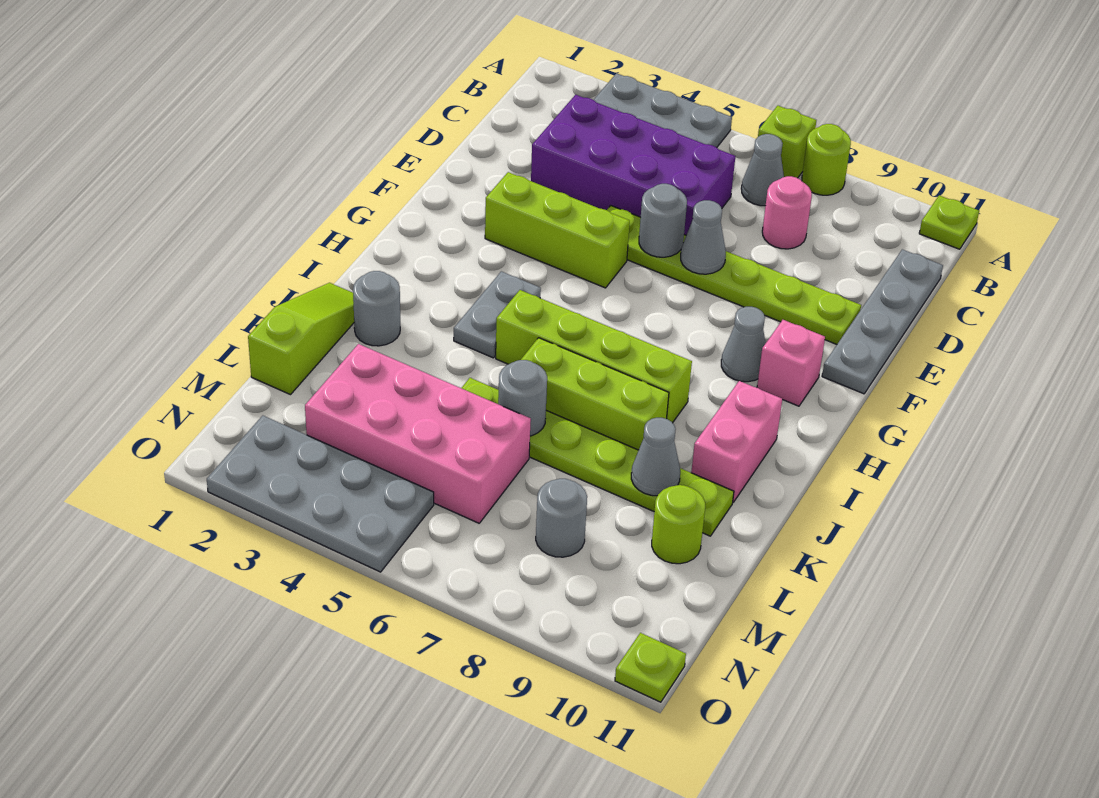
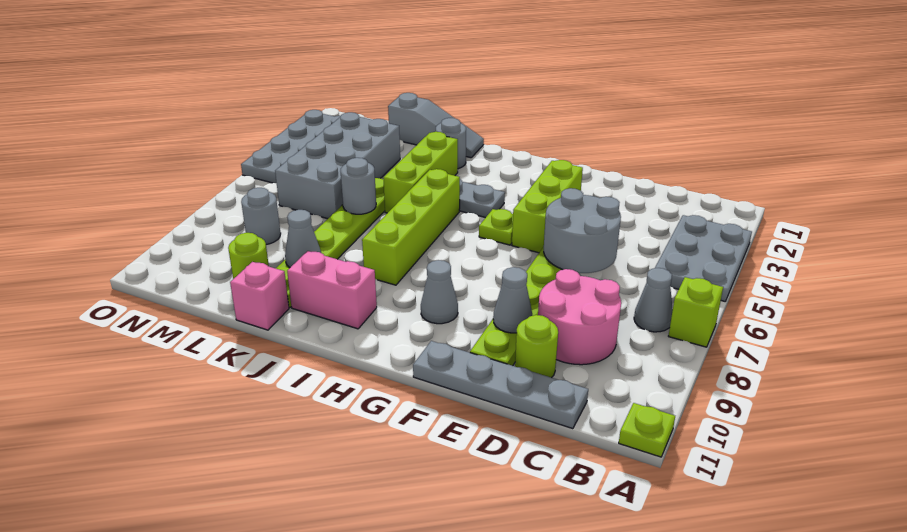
lime 1x1 round brick [802,124,851,195] -> lime 1x1 round brick moved to [515,315,558,378]
purple 2x4 brick [531,95,735,235] -> none
pink 1x1 round brick [762,176,812,249] -> pink 2x2 round brick [538,269,621,365]
grey 1x1 round brick [639,184,687,257] -> grey 2x2 round brick [544,188,621,273]
grey 1x1 cone [681,200,726,274] -> grey 1x1 cone moved to [493,267,533,333]
pink 1x1 brick [757,320,825,406] -> pink 1x1 brick moved to [230,262,289,330]
lime 1x3 slope [248,283,354,395] -> grey 1x3 slope [388,93,484,158]
lime 1x3 brick [521,338,669,450] -> lime 1x3 brick moved to [383,132,458,213]
pink 2x4 brick [305,344,531,523] -> grey 2x4 brick [275,112,400,219]
lime 1x1 plate [615,633,686,702] -> lime 1x1 plate moved to [479,209,513,245]

